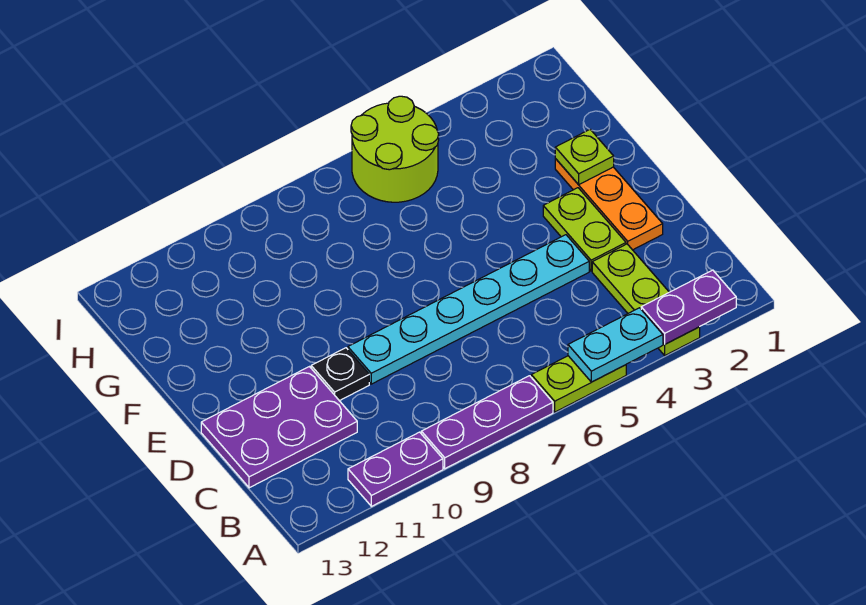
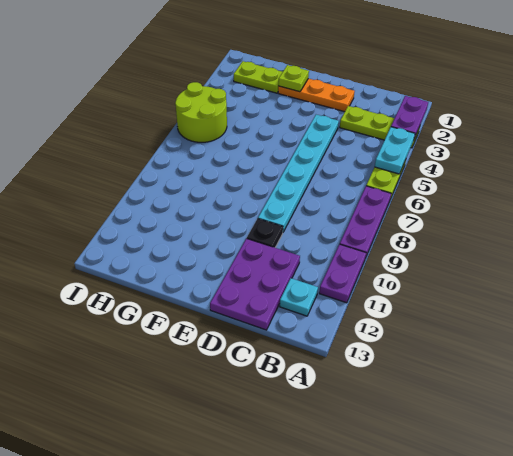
none -> cyan 1x1 plate [280,278,318,316]
lime 1x2 plate [543,188,626,271] -> lime 1x2 plate moved to [234,61,282,93]

